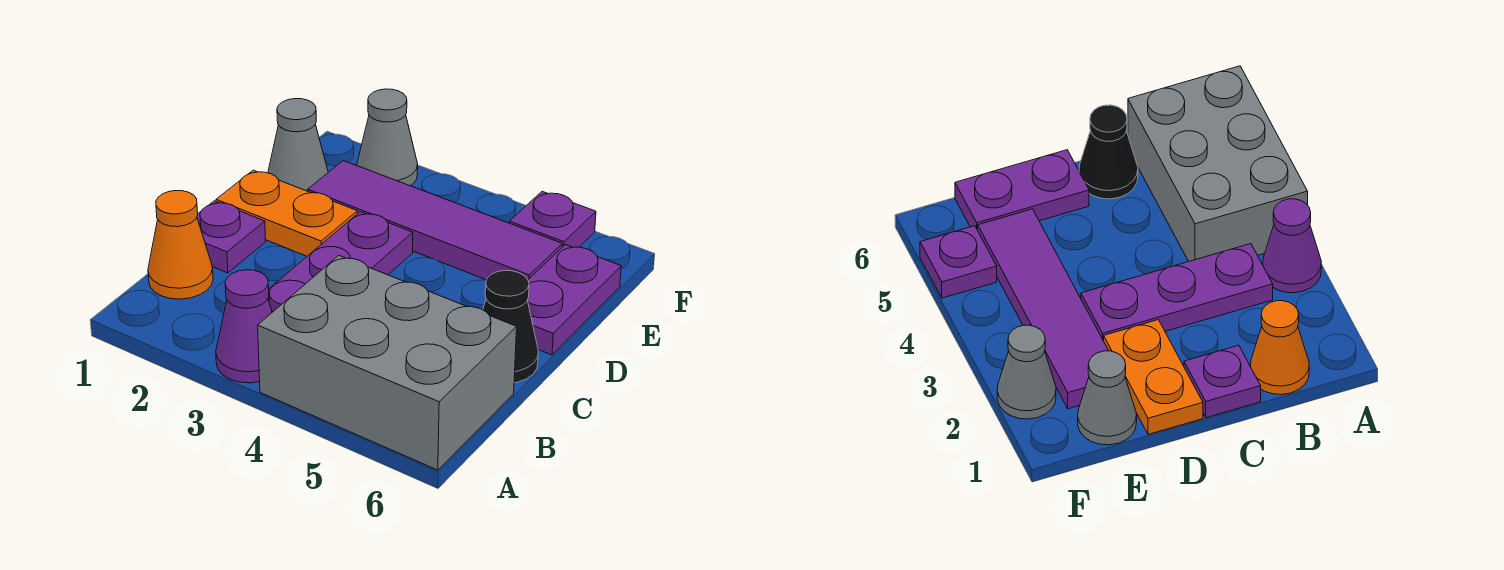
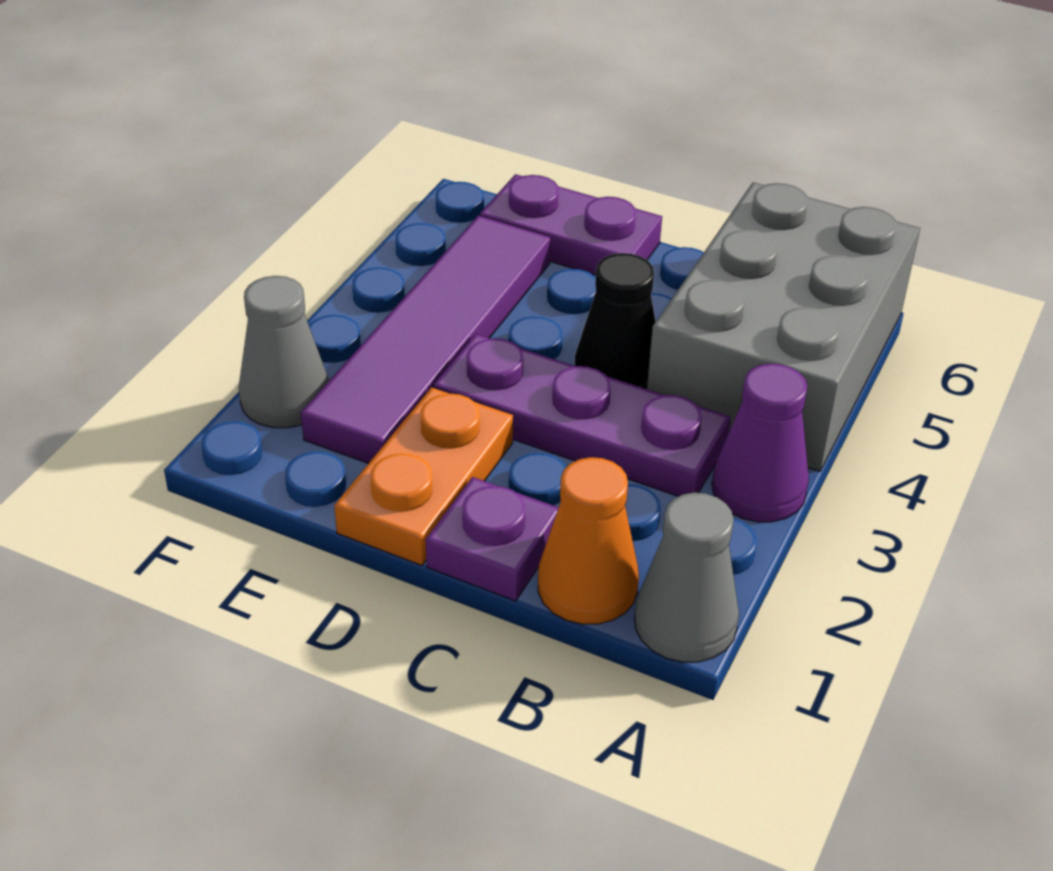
black 1x1 cone [483,271,538,383] -> black 1x1 cone moved to [574,253,655,389]
grey 1x1 cone [268,99,328,191] -> grey 1x1 cone moved to [635,492,739,662]
purple 1x1 plate [509,192,596,247] -> none

